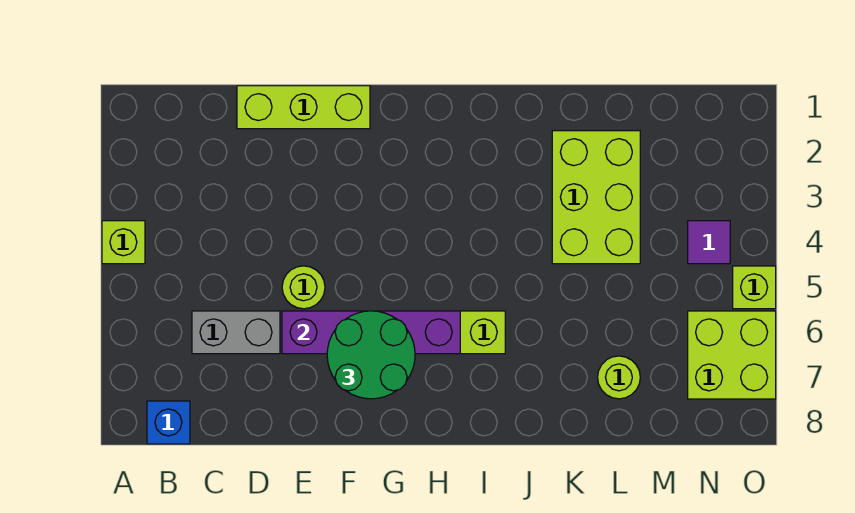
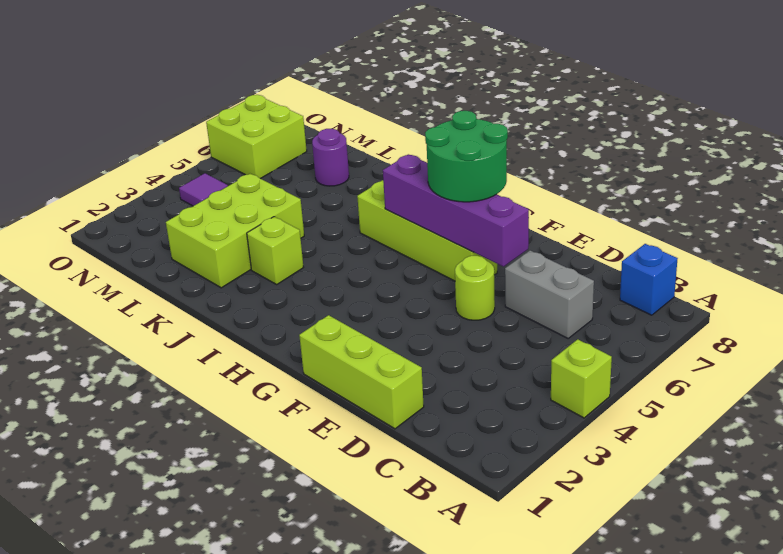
lime 1x1 round brick [598,356,640,399] -> purple 1x1 round brick [312,129,349,186]
lime 1x1 brick [733,266,776,309] -> lime 1x1 brick moved to [247,217,304,284]

